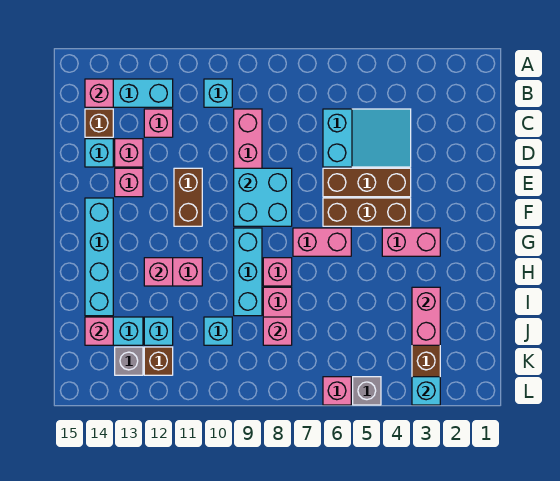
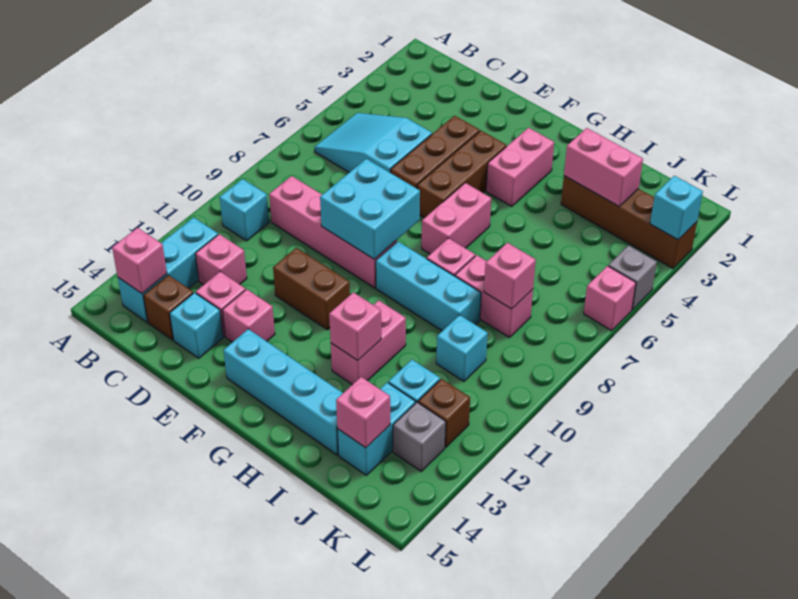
cyan 2x3 slope [323,109,411,167] -> cyan 2x3 slope turned to [315,113,432,173]

